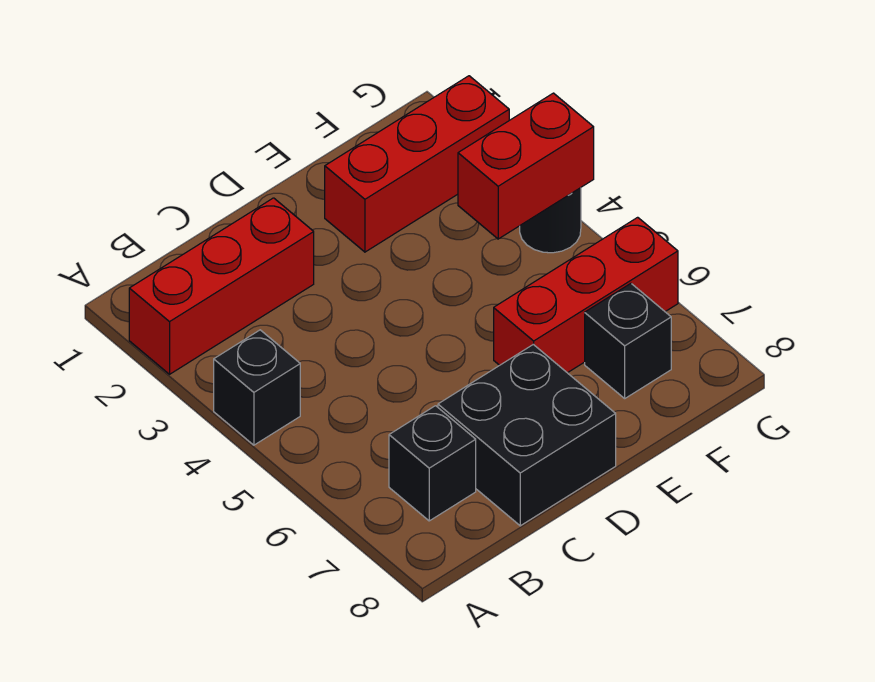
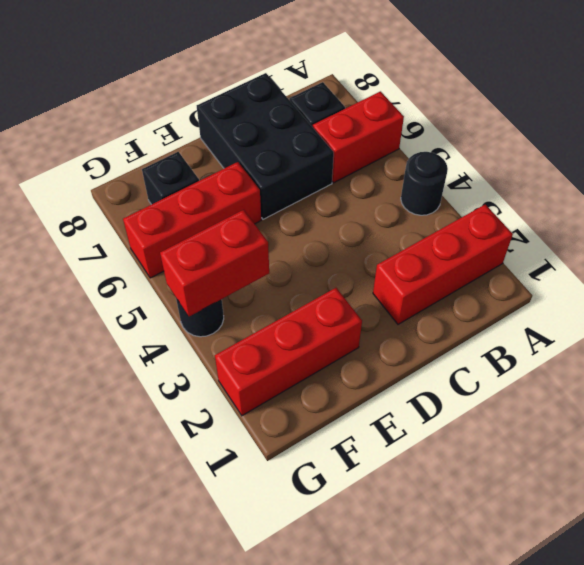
black 1x1 brick [214,330,300,445] -> black 1x1 round brick [401,152,448,215]
none -> red 1x2 brick [313,91,404,183]
black 2x2 brick [438,344,616,526] -> black 2x3 brick [197,73,334,219]

